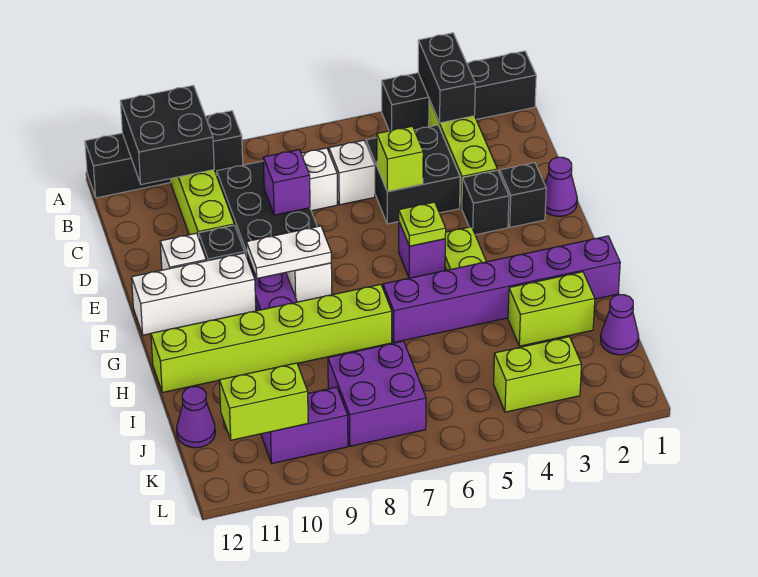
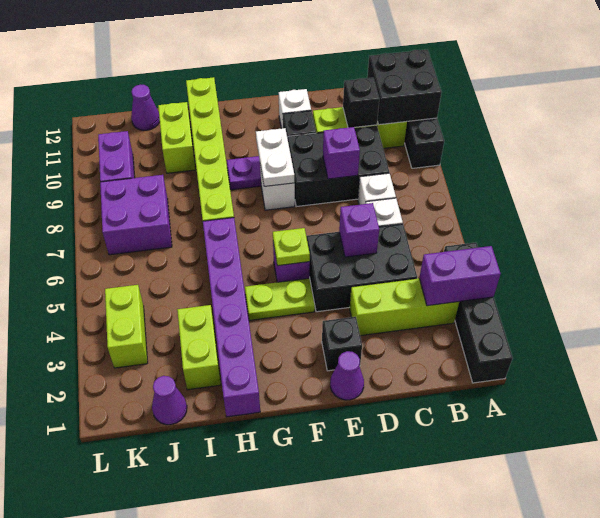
black 1x2 brick [418,33,475,123] -> purple 1x2 brick [419,246,501,306]
black 2x2 brick [366,125,460,224] -> black 2x3 brick [306,224,417,312]
lime 1x1 brick [377,126,423,192] -> purple 1x1 brick [339,203,379,257]
black 1x1 brick [462,170,509,235] -> black 1x1 brick moved to [343,78,379,128]
white 1x3 brick [132,253,256,335] -> none
lime 1x2 brick [219,363,308,440] -> lime 1x2 brick moved to [158,102,195,173]

